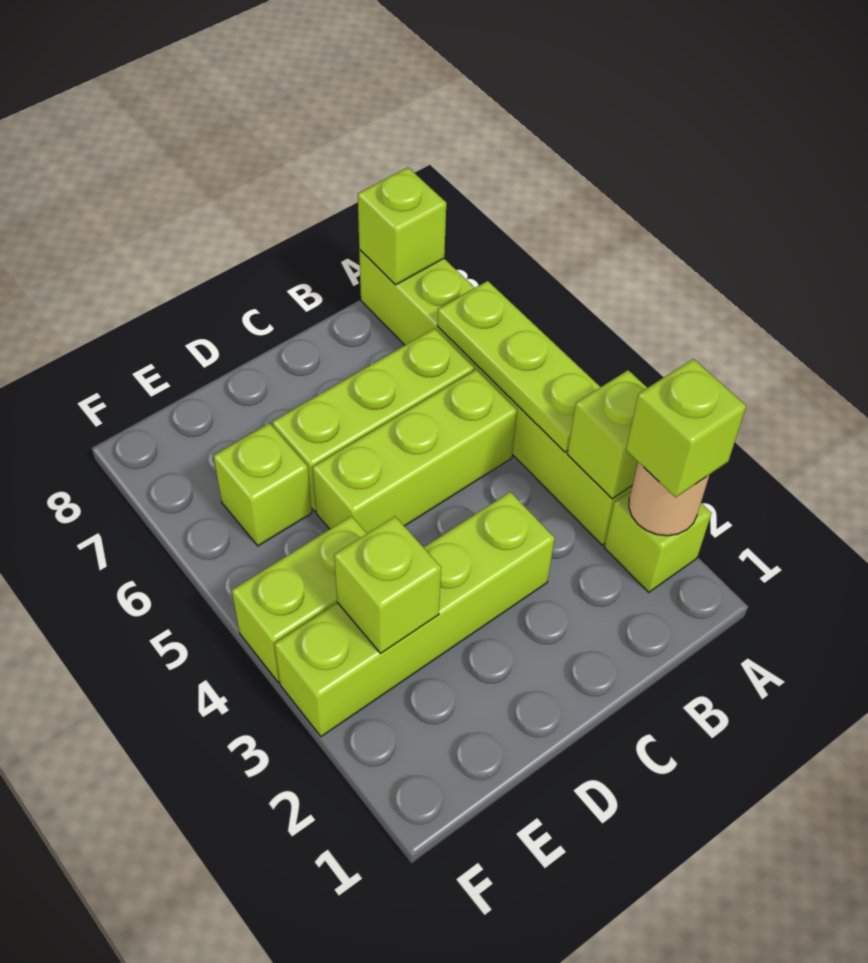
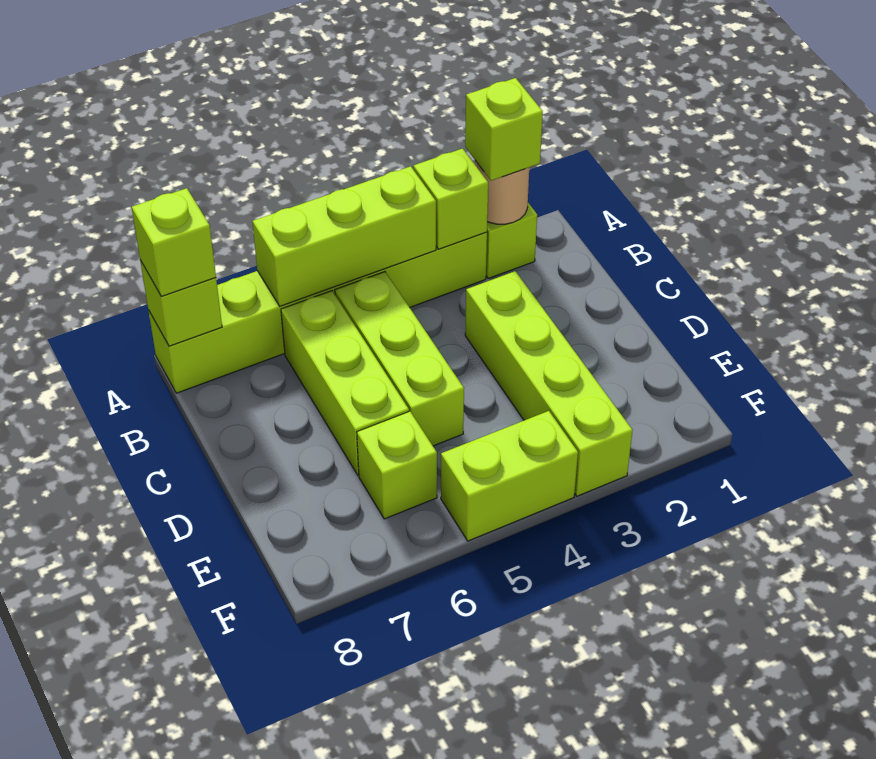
lime 1x3 plate [437,281,600,452] -> lime 1x3 brick [252,166,436,306]
lime 1x1 brick [334,516,441,653] -> lime 1x1 brick moved to [132,188,216,297]
lime 1x2 brick [232,516,367,683] -> lime 1x2 brick turned to [441,411,578,541]

